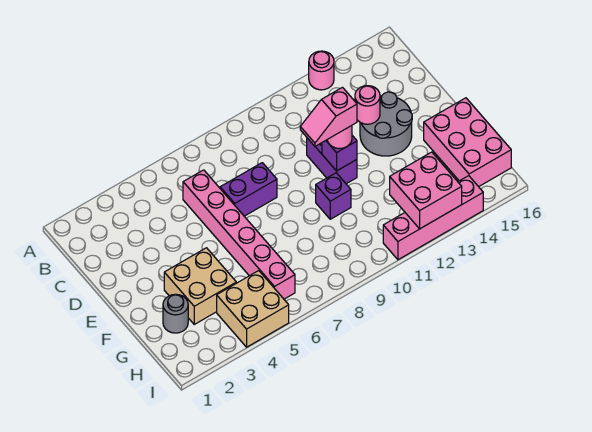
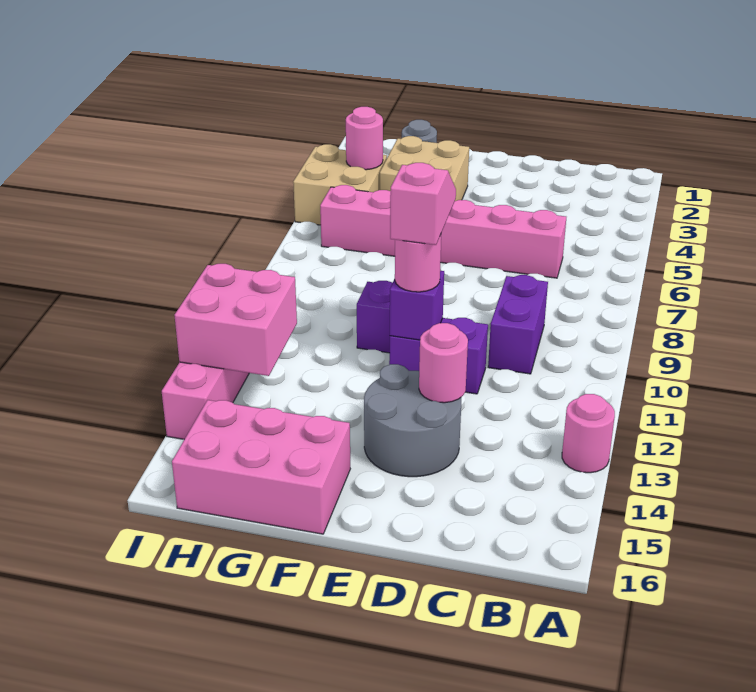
purple 1x2 brick [220,163,277,216] -> purple 1x2 brick moved to [488,275,548,374]
none -> pink 1x1 round brick [346,107,383,170]

